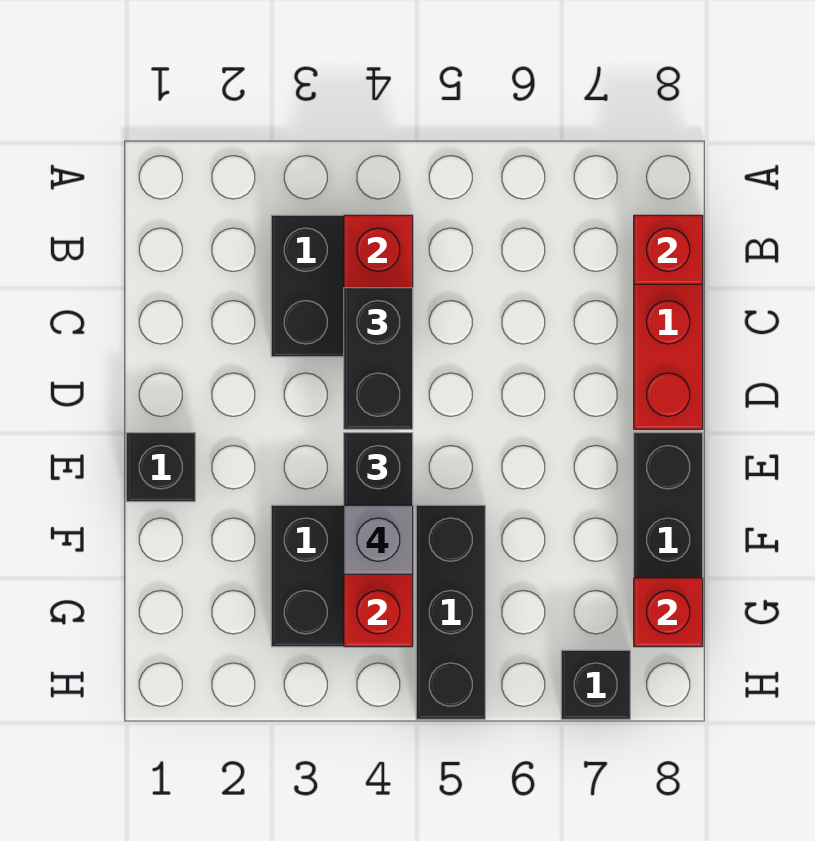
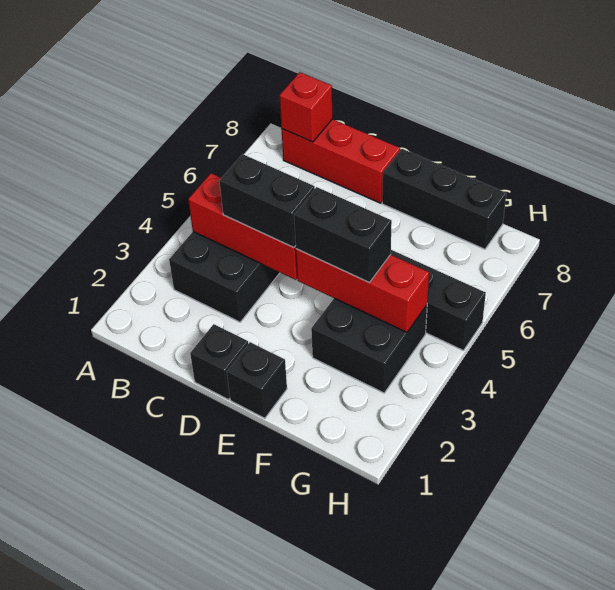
grey 1x1 brick [344,505,413,574] -> none
red 1x1 brick [634,578,703,647] -> none
black 1x1 brick [561,650,630,719] -> black 1x1 brick moved to [190,324,248,400]

